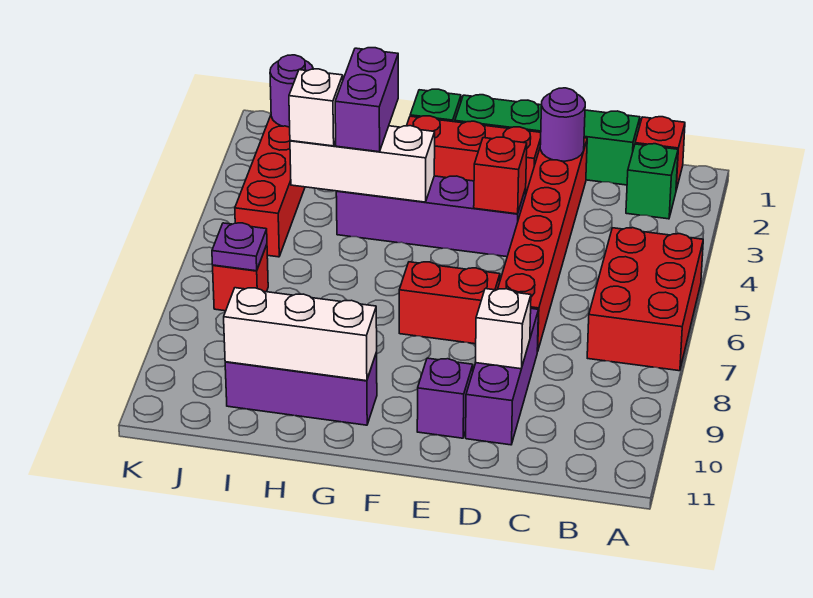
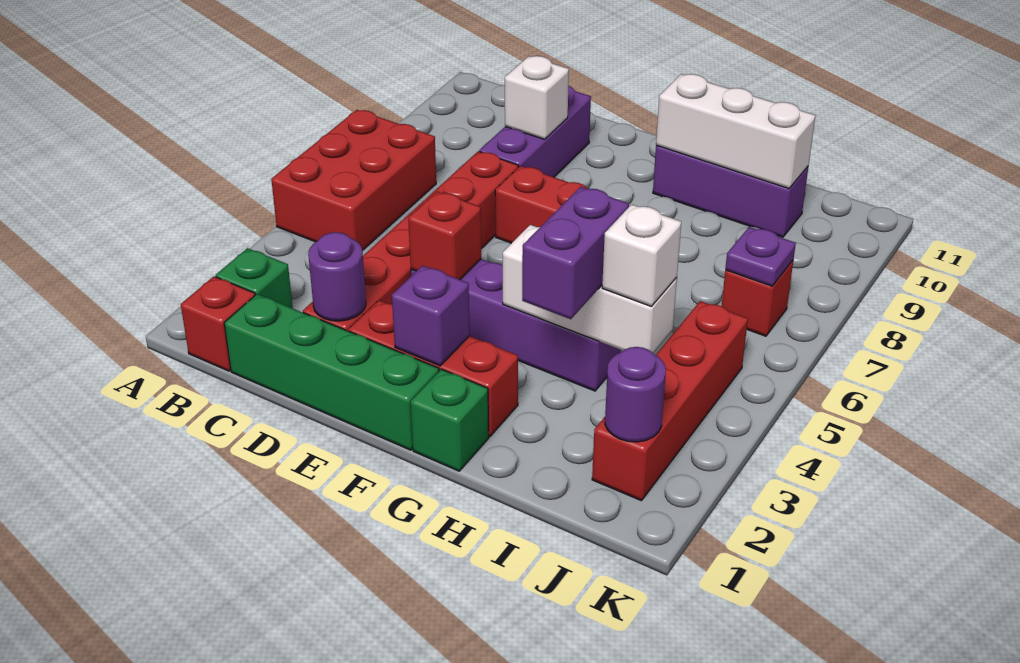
purple 1x1 brick [417,358,473,438] -> purple 1x1 brick moved to [392,266,470,366]

